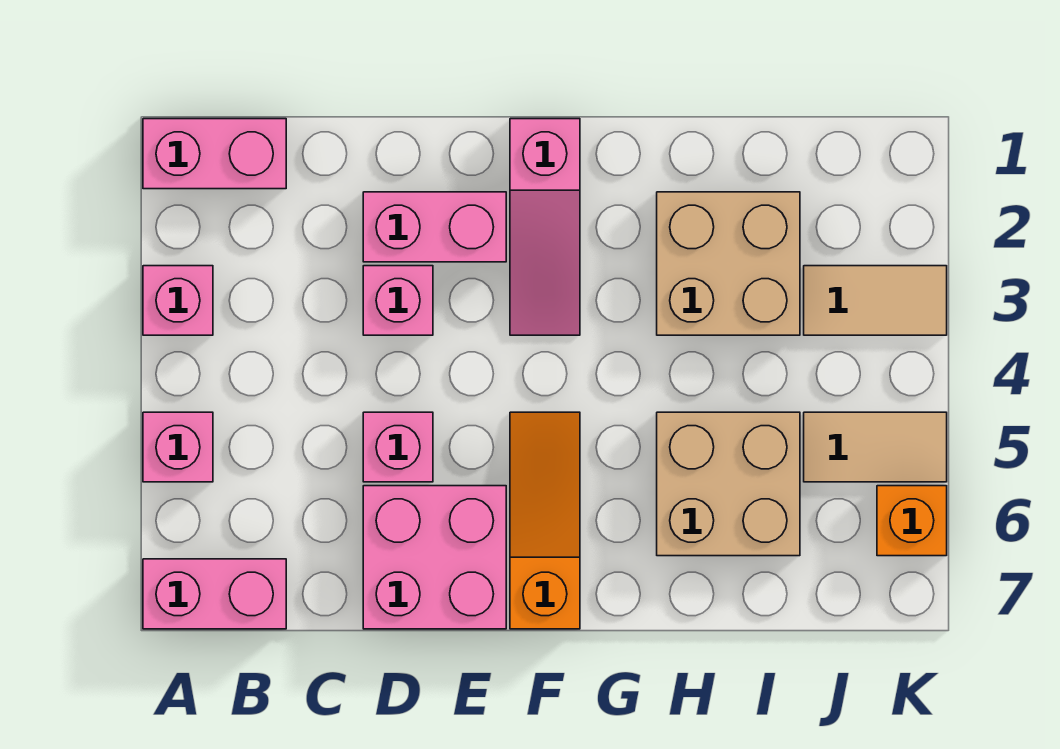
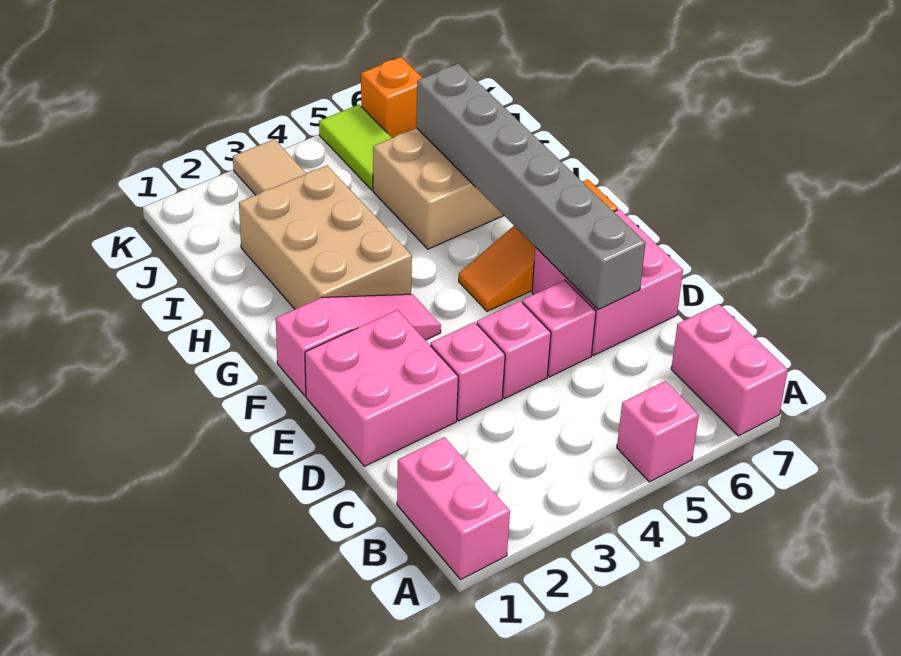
pink 1x1 brick [143,266,213,335] -> pink 1x1 brick moved to [477,301,551,398]
pink 1x2 brick [363,192,506,262] -> pink 2x2 brick [305,310,458,466]
none -> grey 1x6 brick [416,64,646,310]
tan 2x2 brick [657,192,800,335] -> tan 2x3 brick [239,166,412,309]
tan 1x2 tile [804,412,947,482] -> lime 1x2 tile [319,105,392,190]

